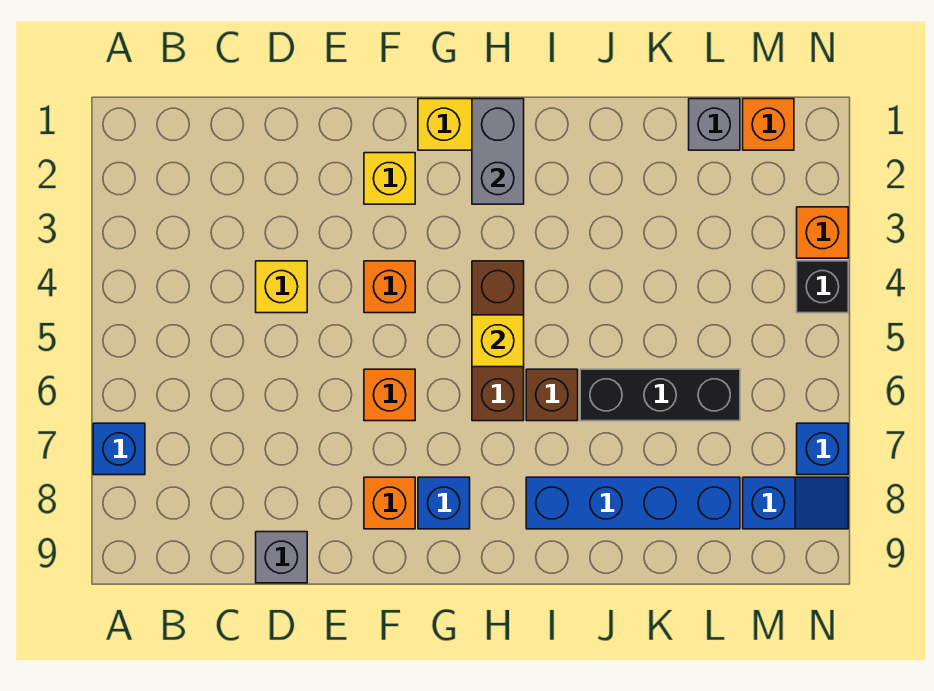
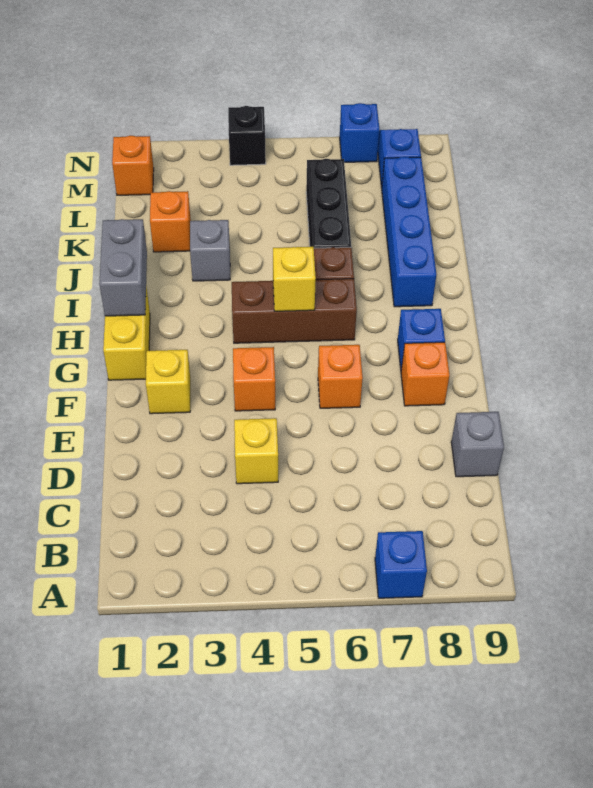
grey 1x2 brick [472,99,524,204] -> grey 1x2 brick turned to [99,219,147,316]
grey 1x1 brick [689,99,740,150] -> grey 1x1 brick moved to [190,220,230,281]
orange 1x1 brick [797,207,848,258] -> orange 1x1 brick moved to [150,191,191,252]

